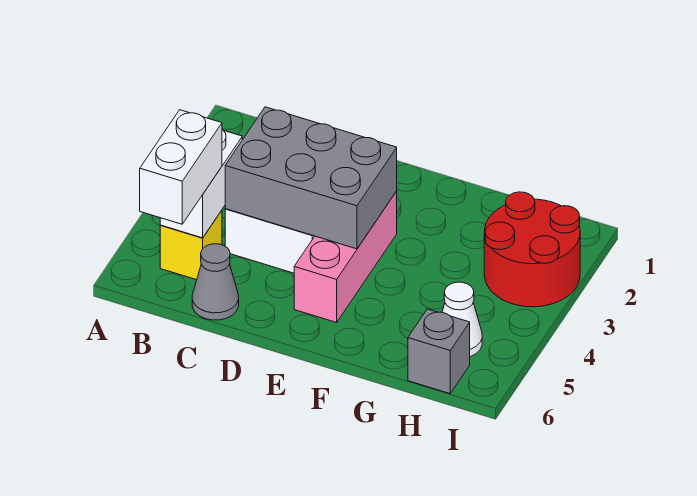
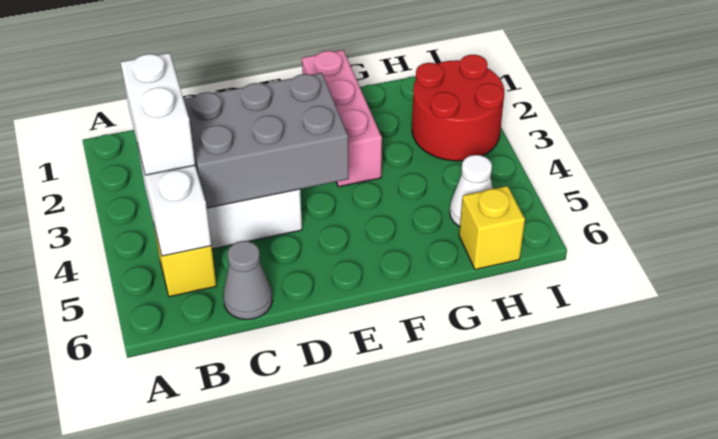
white 1x2 brick [140,110,222,224] -> white 1x2 brick moved to [121,53,195,175]
pink 1x3 brick [294,191,397,323] -> pink 1x3 brick moved to [302,50,382,187]
grey 1x1 brick [408,309,470,394] -> yellow 1x1 brick [459,186,525,270]

